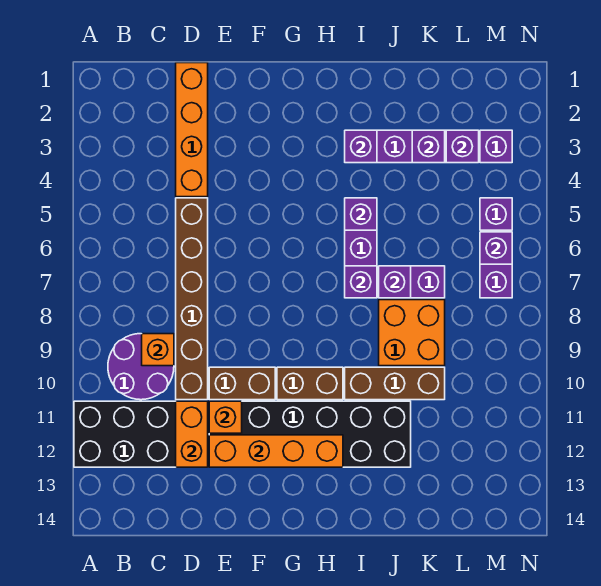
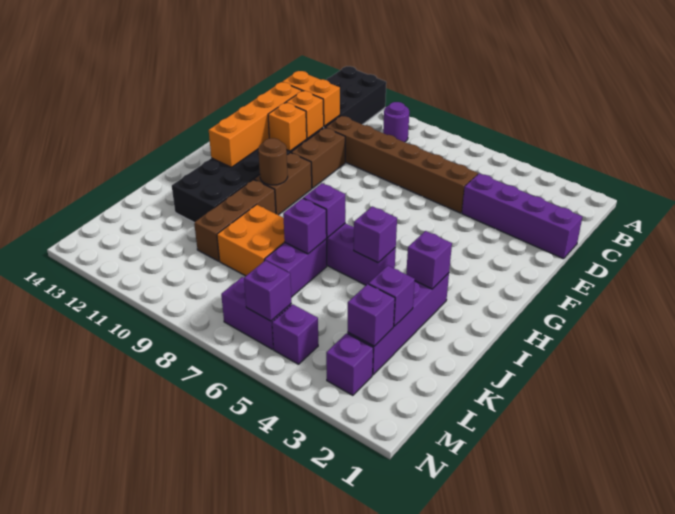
purple 2x2 round brick [108,334,174,400] -> purple 1x1 round brick [383,102,409,142]
orange 1x1 brick [142,334,174,366] -> orange 1x1 brick moved to [268,103,307,151]
orange 1x4 brick [176,63,208,197] -> purple 1x4 brick [462,173,582,259]
none -> brown 1x1 round brick [258,138,288,185]

